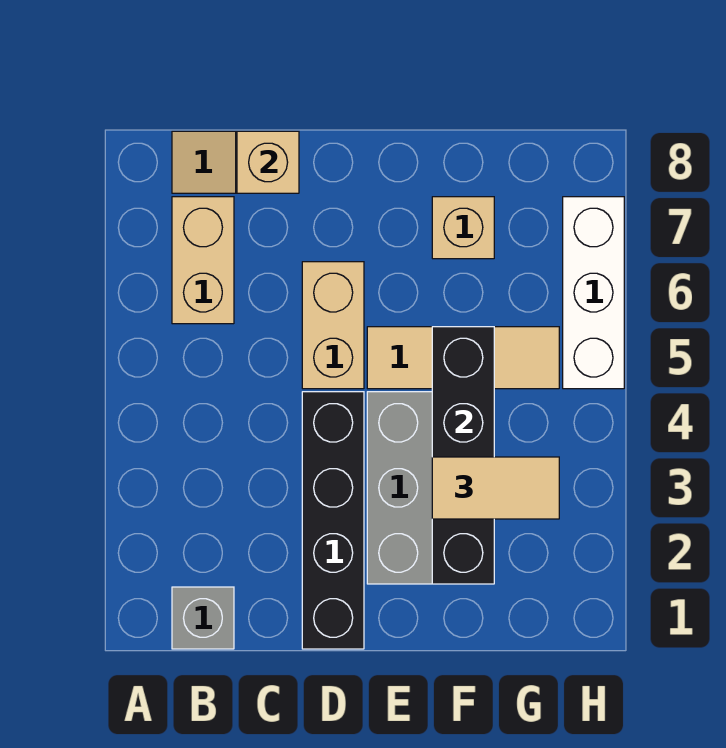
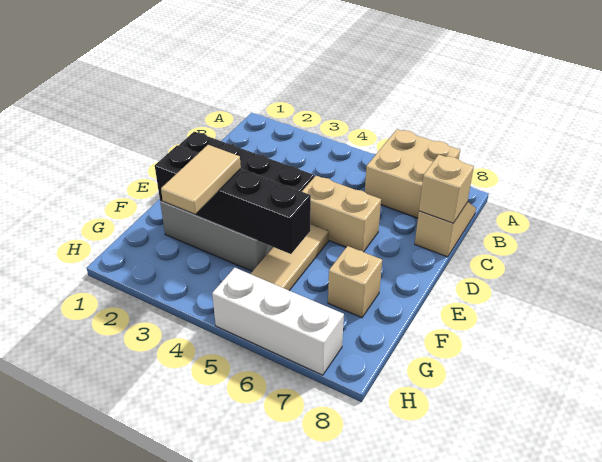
grey 1x1 brick [172,587,234,649] -> none
tan 1x2 brick [172,197,234,324] -> tan 2x2 brick [365,129,460,218]

